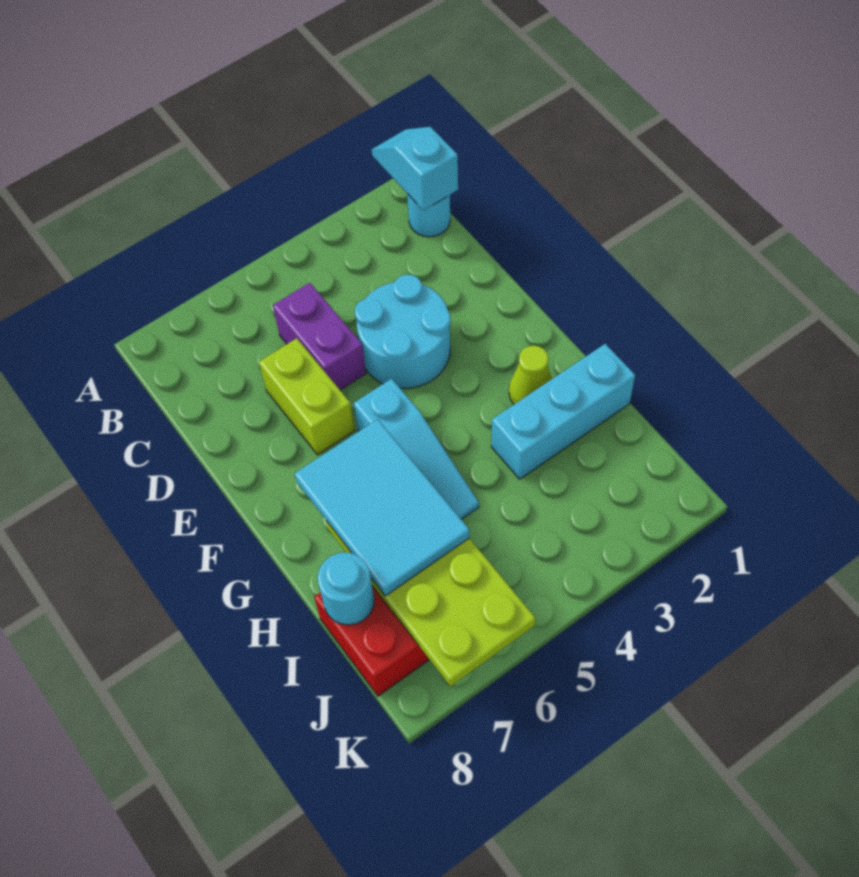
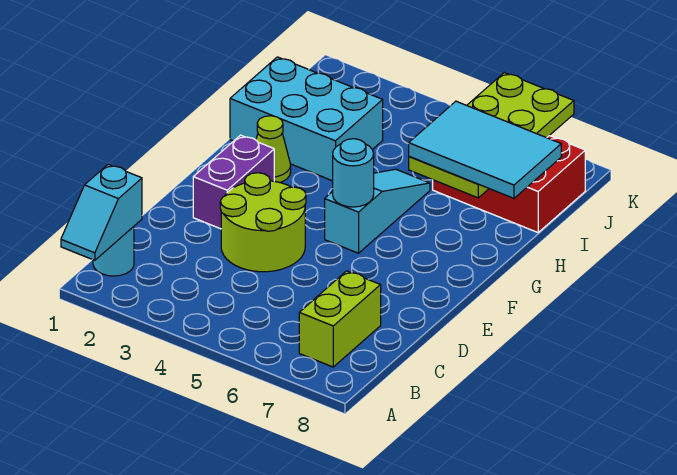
purple 1x2 brick [273,283,366,390] -> purple 1x2 brick moved to [193,135,274,229]
cyan 2x2 round brick [355,275,450,389] -> lime 2x2 round brick [220,173,306,272]
lime 1x2 brick [259,338,355,455] -> lime 1x2 brick moved to [299,271,381,367]
cyan 2x3 tile [295,419,469,596] -> cyan 2x3 tile turned to [409,101,561,198]
cyan 1x3 brick [491,344,635,479] -> cyan 2x3 brick [230,57,383,181]
cyan 1x1 round brick [318,552,374,625] -> cyan 1x1 round brick moved to [333,139,374,207]

